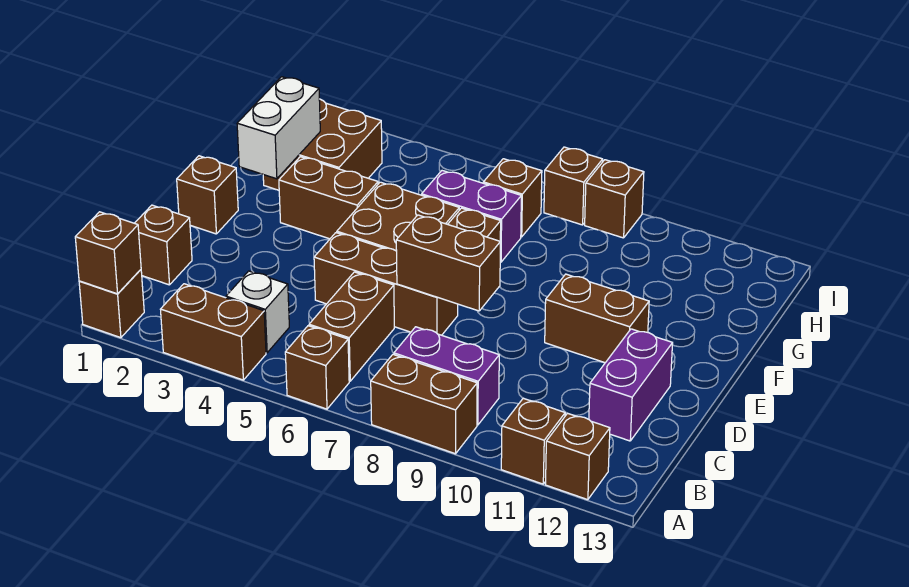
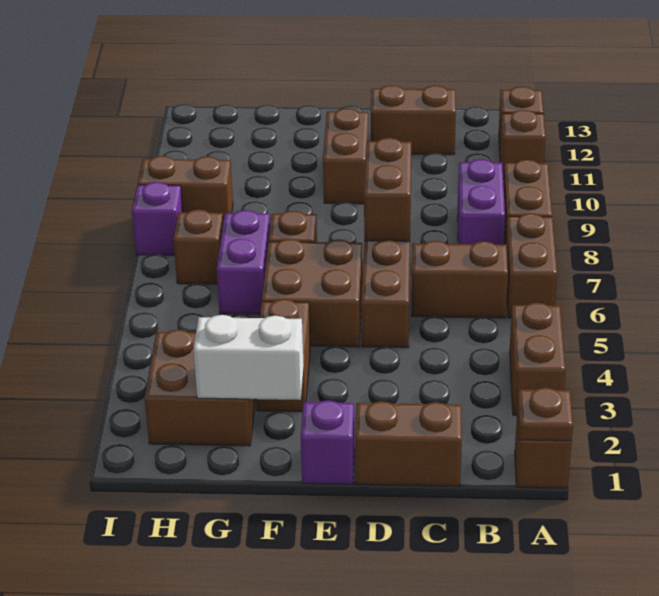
brown 1x1 brick [75,212,141,294] -> brown 1x1 plate [518,388,573,441]
brown 1x1 brick [285,326,349,409] -> brown 1x2 brick [506,213,557,318]
white 1x1 brick [226,271,289,353] -> none
brown 1x1 brick [135,205,192,285] -> brown 1x2 brick [355,401,462,486]
purple 1x2 brick [589,329,673,441] -> brown 1x2 brick [371,85,456,155]
brown 1x1 brick [177,156,238,234] -> purple 1x1 brick [301,400,355,484]
brown 1x1 brick [544,147,603,225] -> purple 1x1 brick [132,182,183,255]
brown 1x1 brick [585,160,644,238] -> brown 1x2 brick [138,156,233,222]

